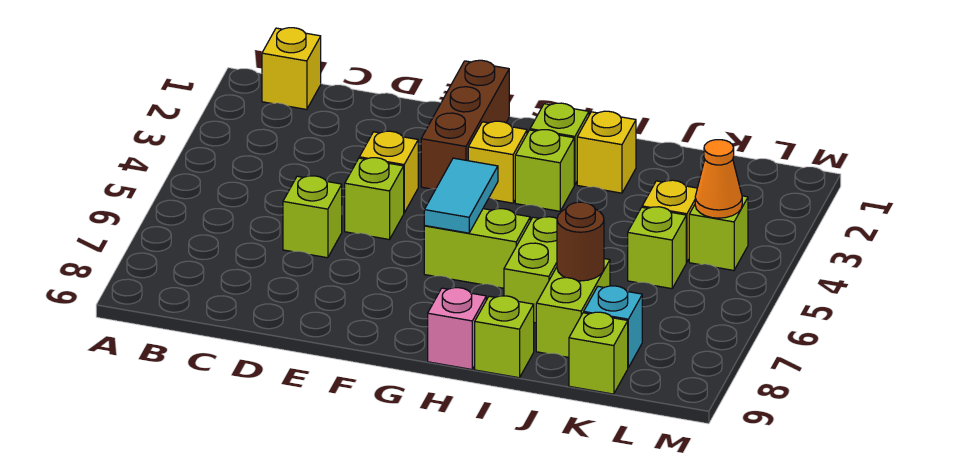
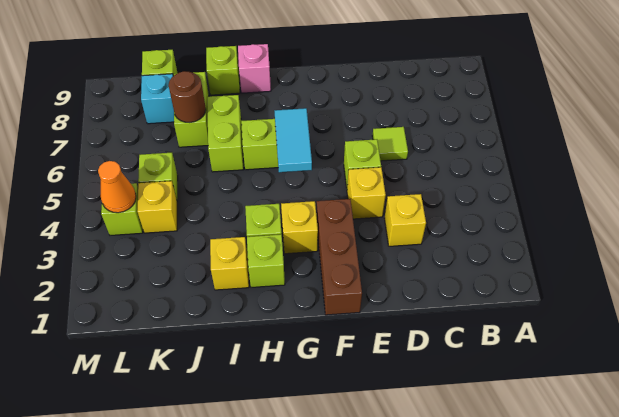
yellow 1x1 brick [262,28,321,110] -> yellow 1x1 brick moved to [384,194,426,246]
lime 1x1 brick [283,176,342,258] -> lime 1x1 tile [372,127,408,161]

